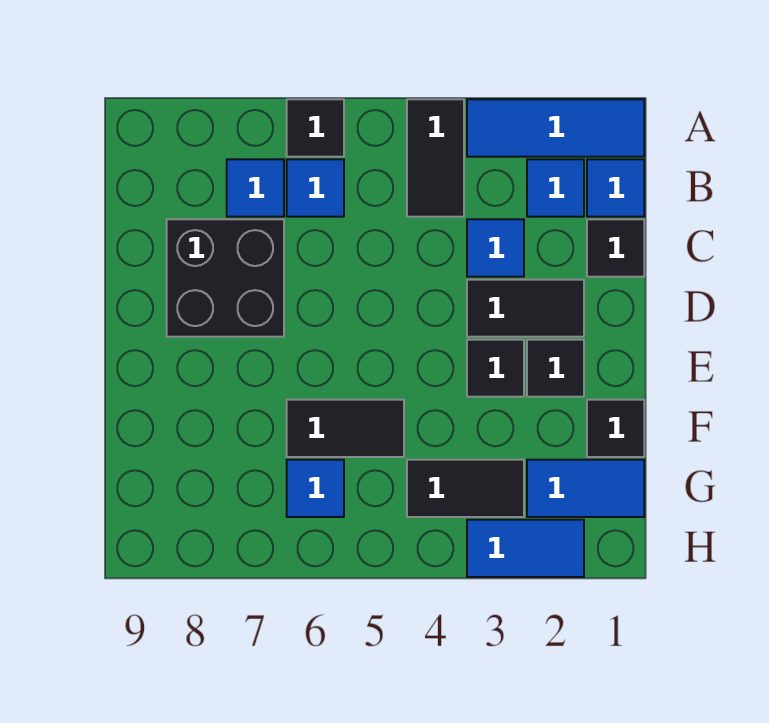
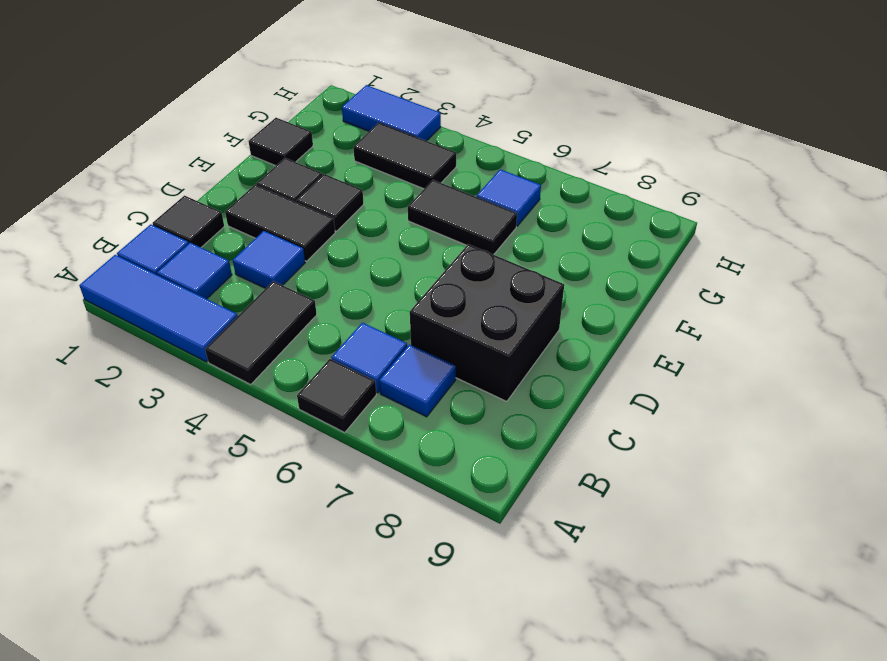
blue 1x2 tile [527,460,644,517] -> none

